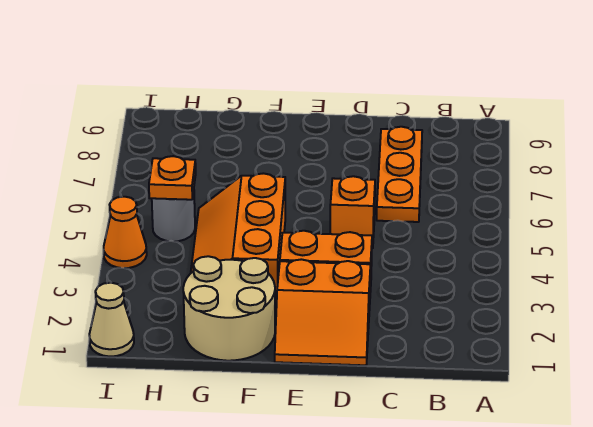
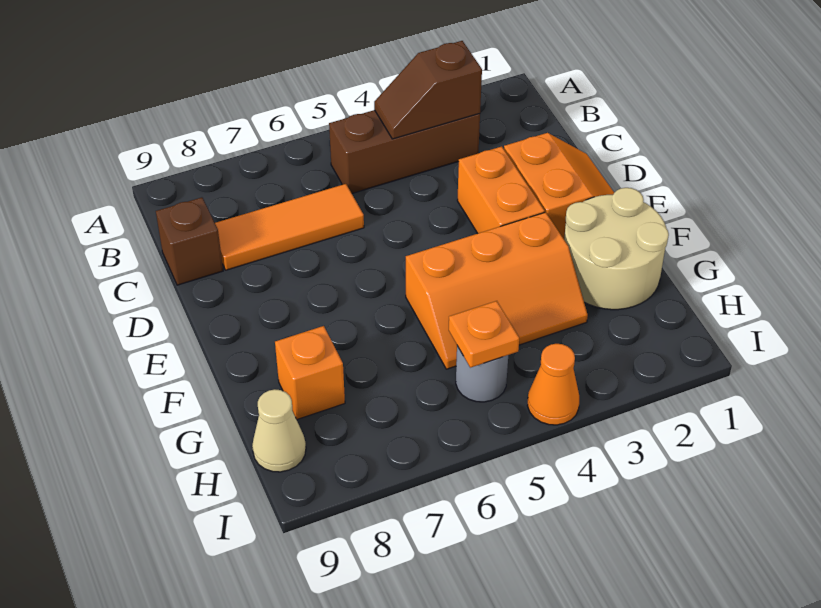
none -> brown 1x3 brick [329,110,480,193]
none -> brown 1x2 slope [374,41,482,139]
orange 1x3 plate [377,127,422,222] -> orange 1x3 tile [215,184,364,270]
none -> brown 1x1 brick [156,197,223,285]
orange 1x1 brick [330,176,375,248] -> orange 1x1 brick moved to [275,326,345,419]
tan 1x1 cone [89,283,134,357] -> tan 1x1 cone moved to [252,389,306,472]

